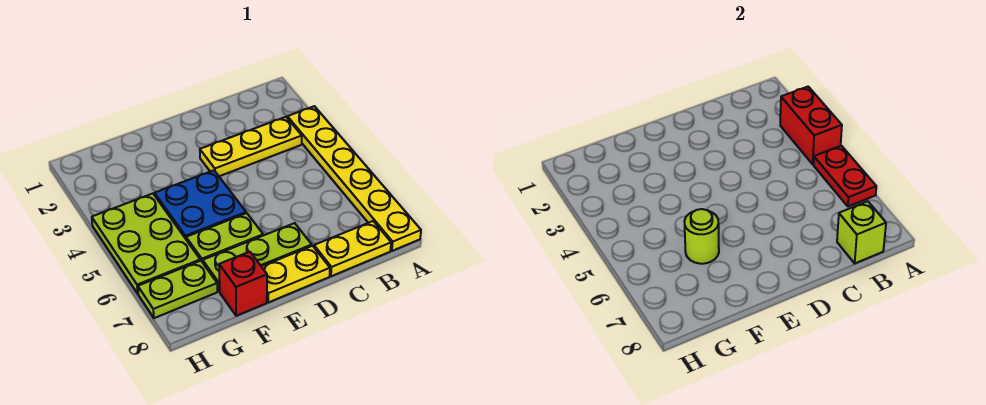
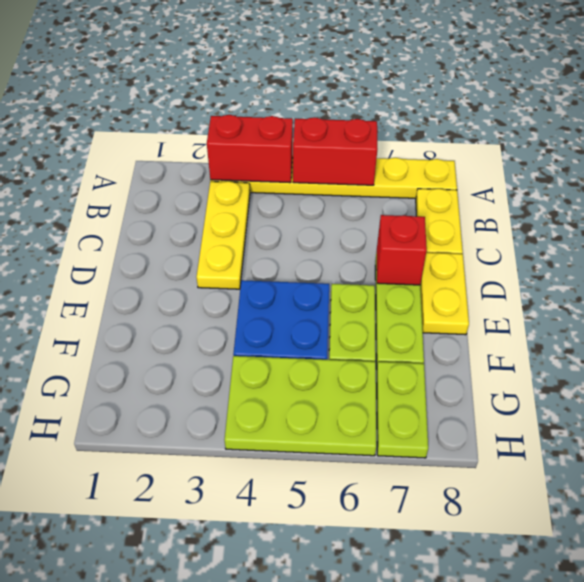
red 1x2 plate [814,146,876,206] -> red 1x2 brick [293,117,377,185]
lime 1x1 brick [837,201,886,263] -> none
lime 1x1 round brick [684,209,719,264] -> none
red 1x1 brick [219,252,267,316] -> red 1x1 brick moved to [377,215,427,285]

